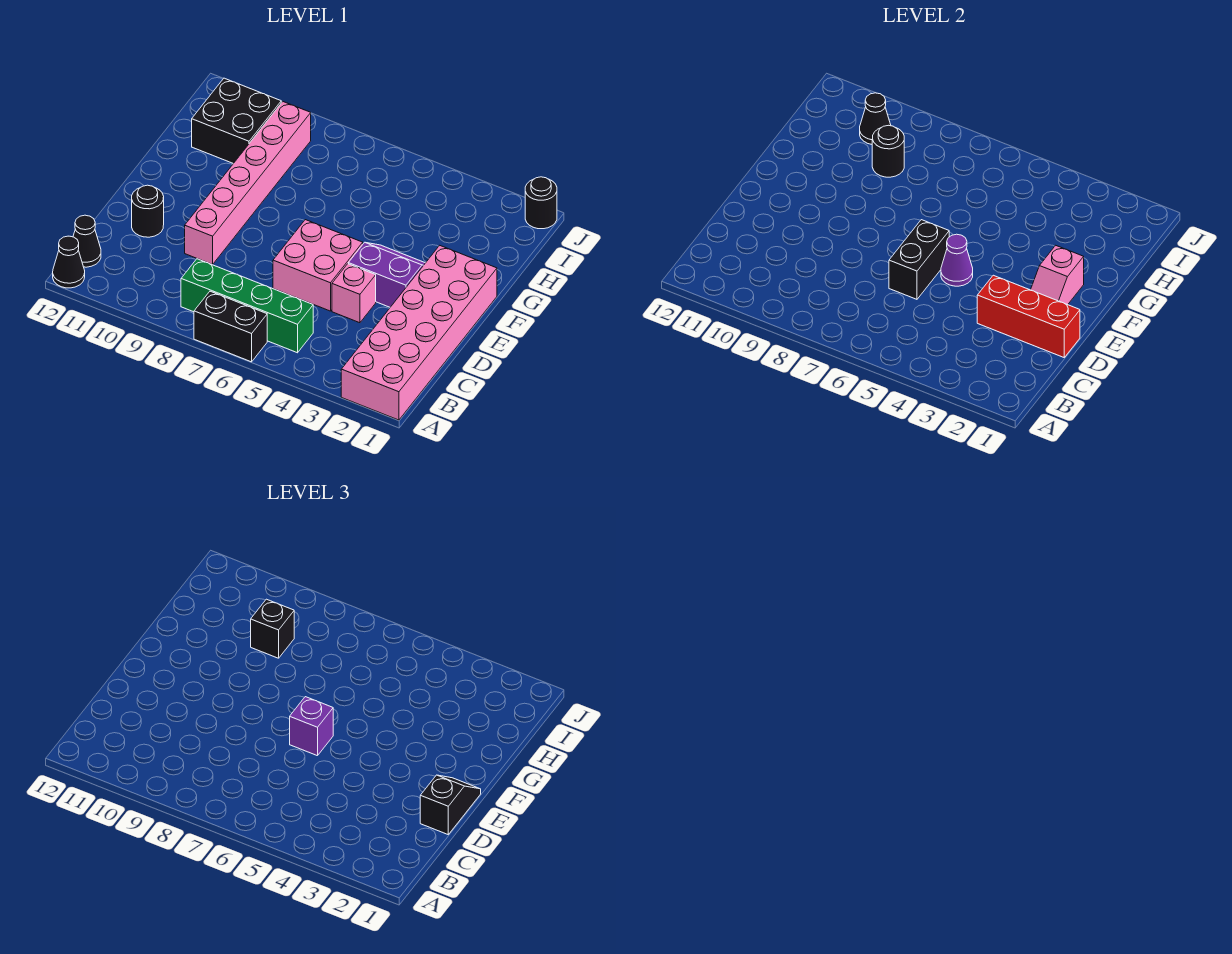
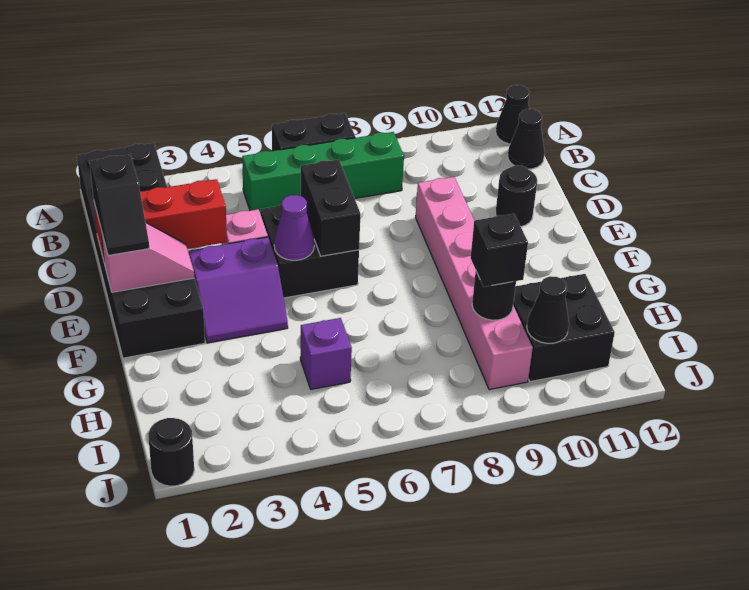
pink 2x6 brick [341,245,497,420] -> black 2x6 brick [77,143,205,358]
pink 2x2 brick [273,220,363,311] -> black 2x2 brick [261,204,359,298]
pink 1x2 slope [1031,245,1084,305] -> pink 1x2 slope turned to [101,223,194,292]
purple 1x1 brick [290,697,333,756] -> purple 1x1 brick moved to [300,318,352,389]

